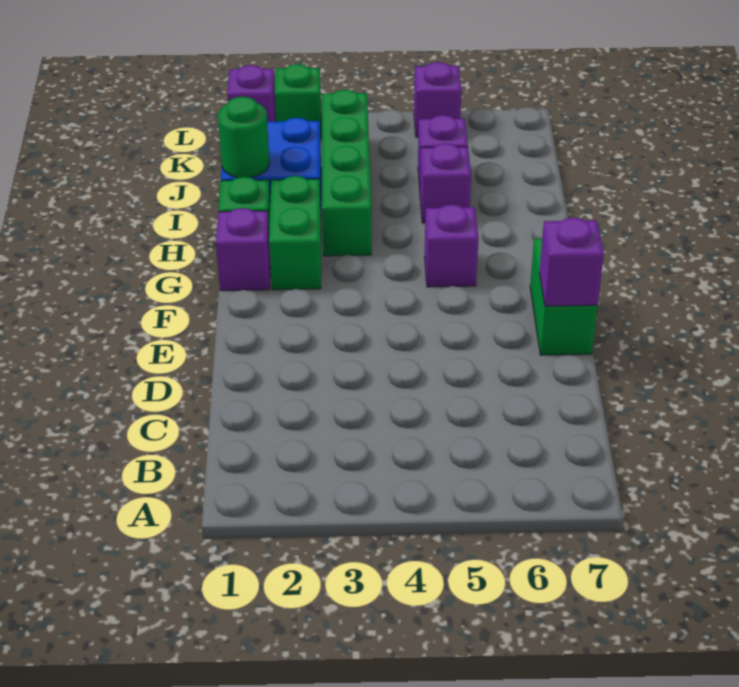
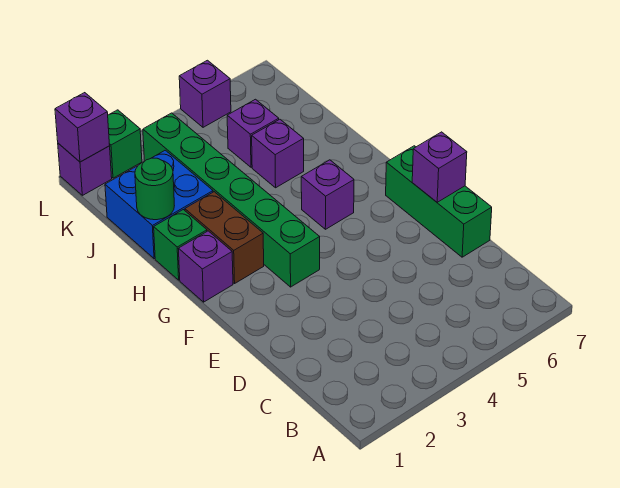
green 1x2 brick [530,239,598,355] -> green 1x3 brick [386,146,492,257]
green 1x2 brick [269,176,321,290] -> brown 1x2 brick [185,192,264,283]
green 1x4 brick [322,90,372,256] -> green 1x6 brick [143,113,320,287]
none -> purple 1x1 brick [55,93,110,162]

